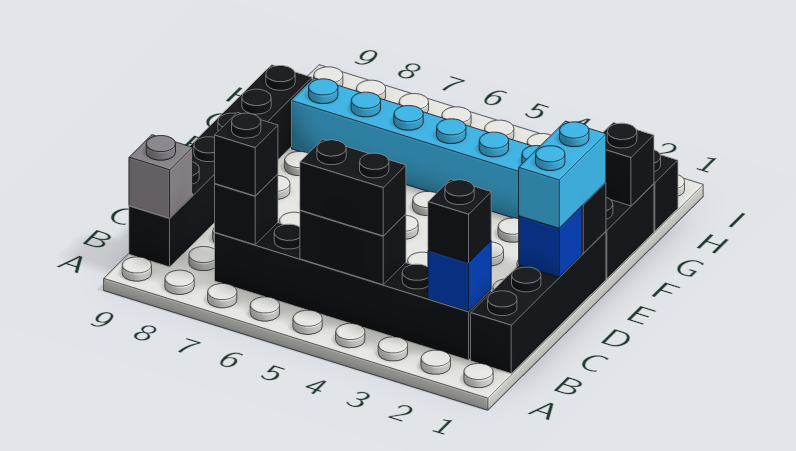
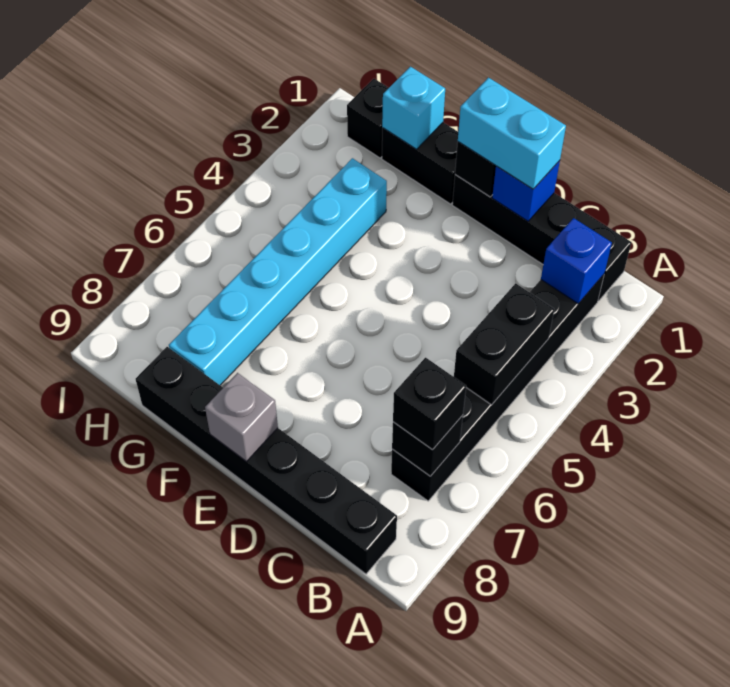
black 1x1 brick [428,179,491,263] -> none
black 1x2 brick [300,139,406,236] -> none
grey 1x1 brick [129,135,193,218] -> grey 1x1 brick moved to [205,373,278,461]
black 1x1 brick [603,123,654,206] -> cyan 1x1 brick [382,67,445,149]

